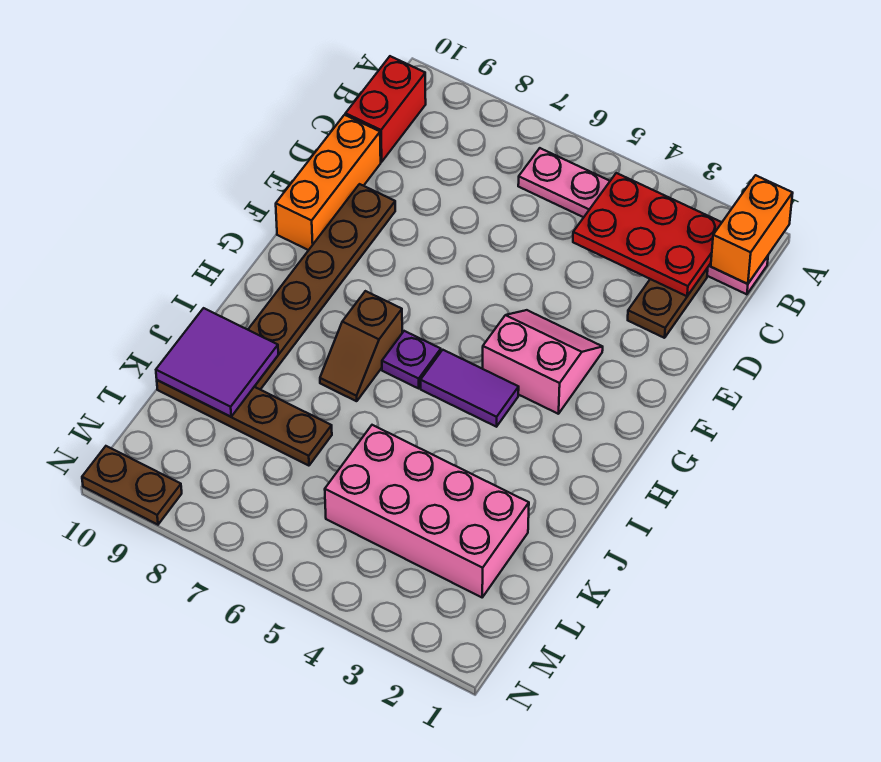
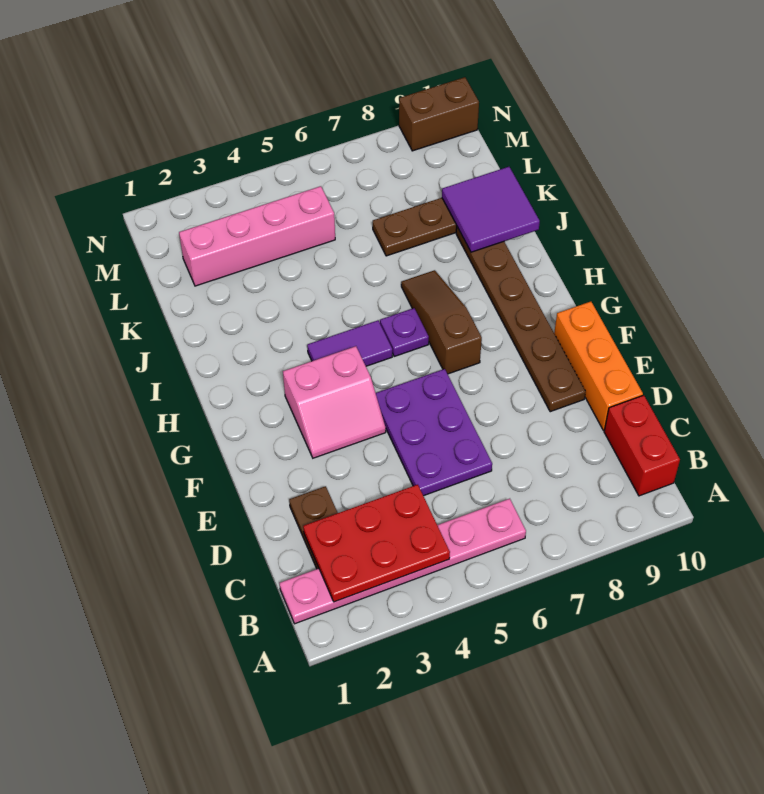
orange 1x2 brick [711,175,793,284] -> none
none -> purple 2x3 plate [376,369,492,496]
brown 1x2 slope [320,291,402,401] -> brown 1x3 slope [401,270,482,374]
pink 2x4 brick [325,425,529,597] -> pink 1x4 brick [179,186,335,286]
brown 1x2 plate [82,446,182,525] -> brown 1x2 brick [399,77,479,151]

